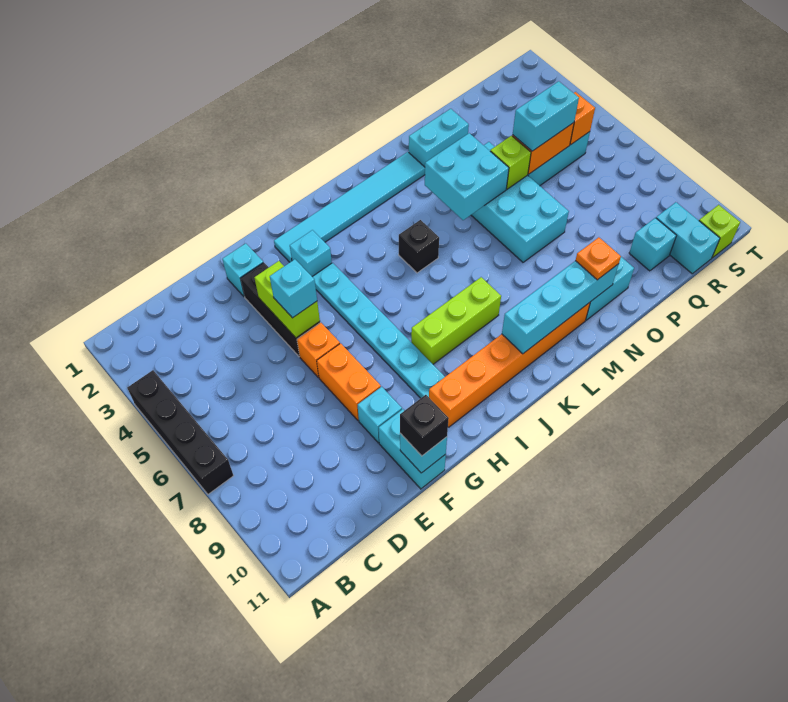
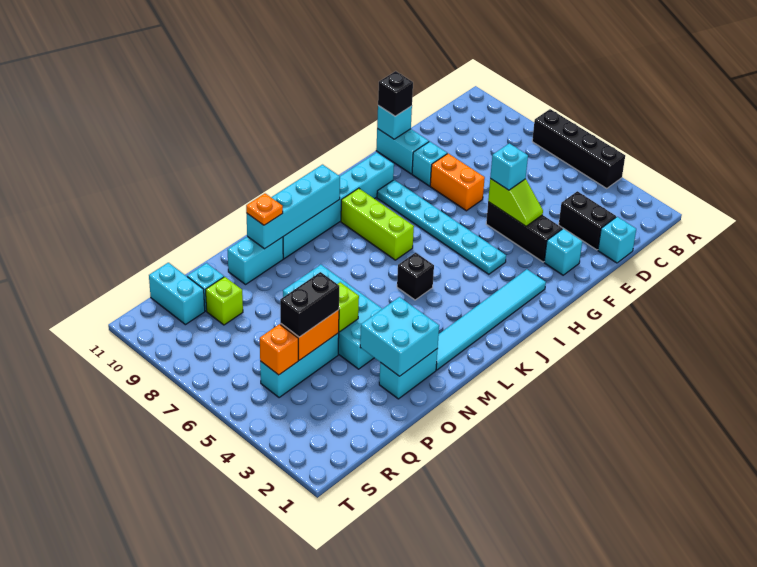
none -> black 1x2 brick [559,191,616,250]
lime 1x2 brick [254,261,320,338] -> lime 1x2 slope [488,179,543,226]
orange 1x1 brick [297,323,340,377] -> none
cyan 1x1 brick [290,230,332,276] -> cyan 1x1 brick moved to [598,217,636,263]
orange 1x6 brick [429,303,590,427] -> cyan 1x6 brick [283,152,394,259]
lime 1x3 brick [411,277,501,364] -> lime 1x3 brick turned to [341,188,414,260]
cyan 2x2 brick [425,133,509,220] -> cyan 2x2 brick moved to [360,297,439,376]
cyan 1x2 brick [513,81,579,151] -> black 1x2 brick [280,272,339,337]
lime 1x1 brick [699,205,740,258] -> lime 1x1 brick moved to [206,277,243,325]

